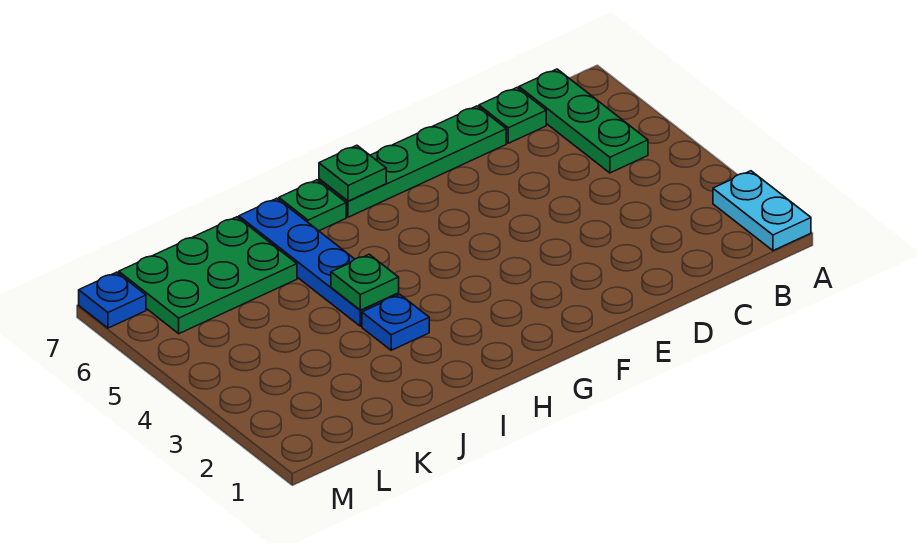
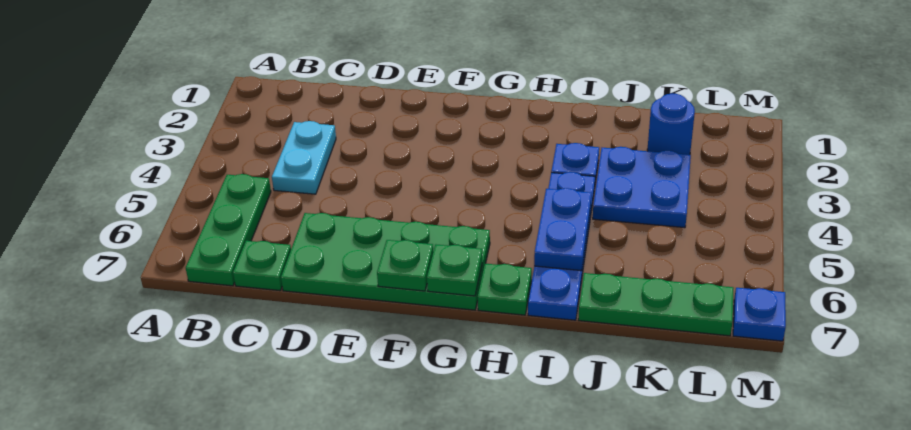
cyan 1x2 plate [713,171,811,251] -> cyan 1x2 plate moved to [272,121,336,194]
green 1x4 plate [319,106,506,217] -> green 2x4 plate [281,213,490,310]
green 1x1 plate [331,254,399,310] -> green 1x1 plate moved to [377,240,433,291]
none -> blue 1x2 plate [534,188,591,271]
none -> blue 2x2 plate [593,147,691,228]
green 2x3 plate [119,217,297,334] -> green 1x3 plate [578,273,734,336]
none -> blue 1x1 round brick [647,94,695,155]

